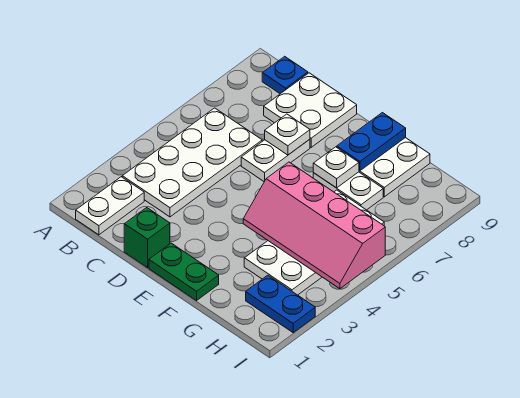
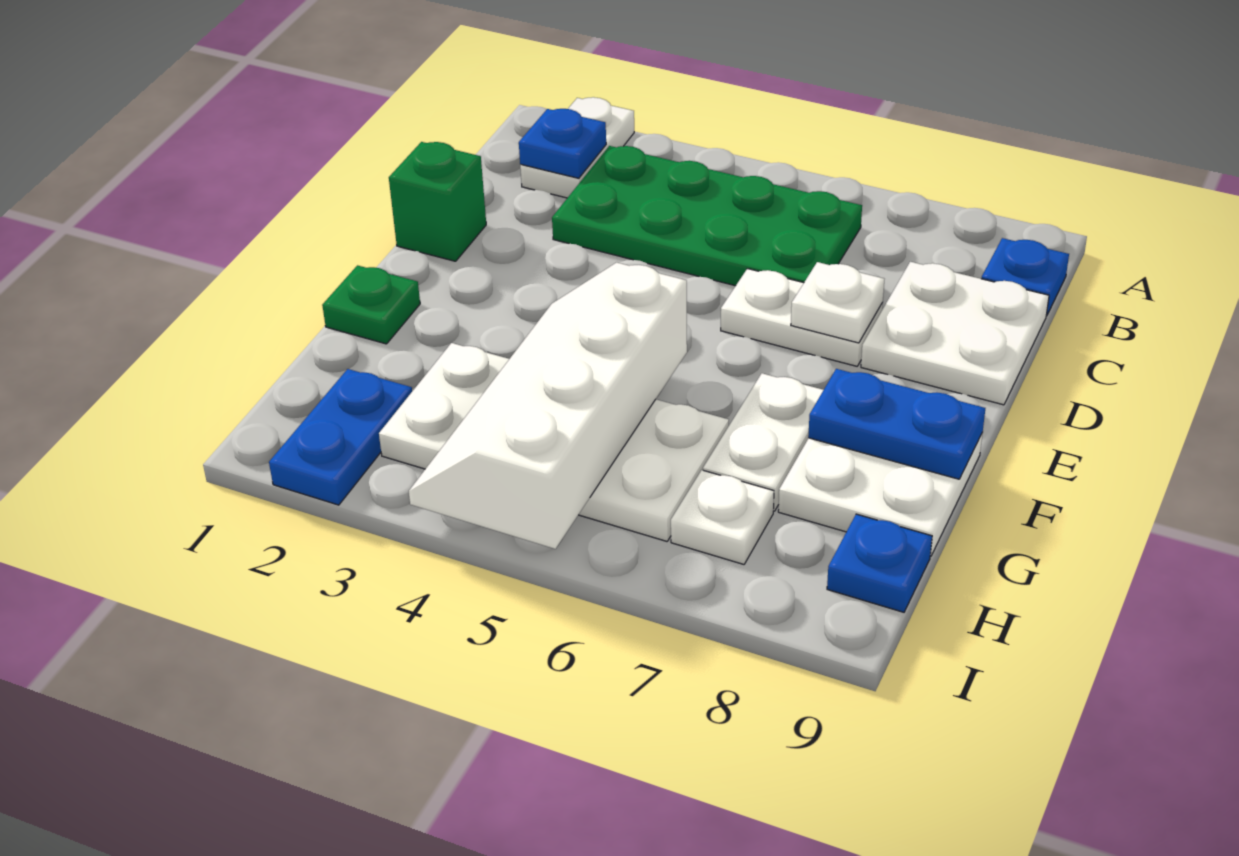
white 1x2 plate [76,177,144,235] -> white 1x2 plate turned to [520,97,634,198]
none -> blue 1x1 plate [519,109,606,178]
white 2x4 plate [122,108,262,217] -> green 2x4 plate [552,146,862,286]
green 1x2 plate [149,243,219,300] -> green 1x1 plate [322,265,420,344]
pink 2x4 slope [243,162,385,289] -> white 2x4 slope [409,262,687,549]
white 1x1 plate [313,147,359,188] -> white 1x1 plate moved to [671,470,774,564]
none -> blue 1x1 plate [827,514,932,612]

